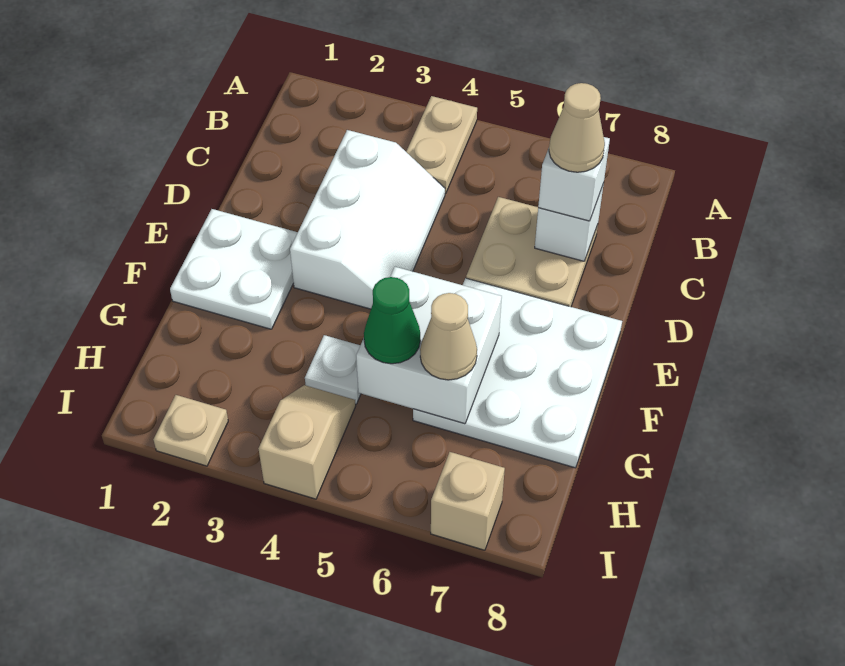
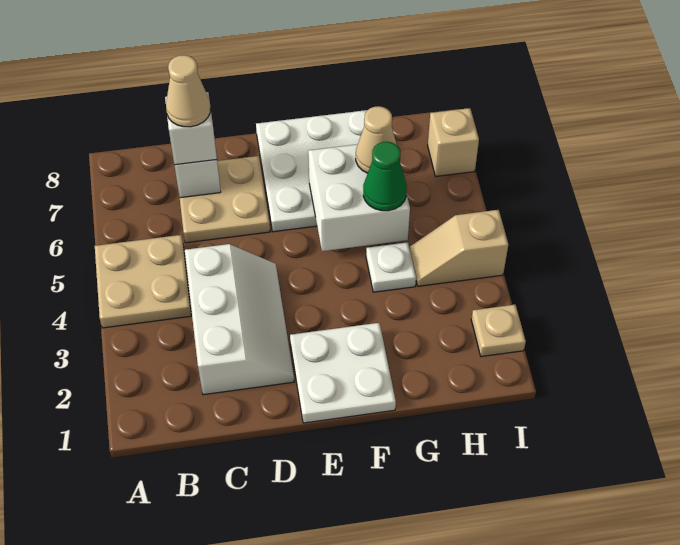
tan 1x2 plate [406,96,477,194] -> tan 2x2 plate [95,235,191,328]
white 2x3 slope [290,130,445,309] -> white 2x3 slope turned to [185,244,294,395]

